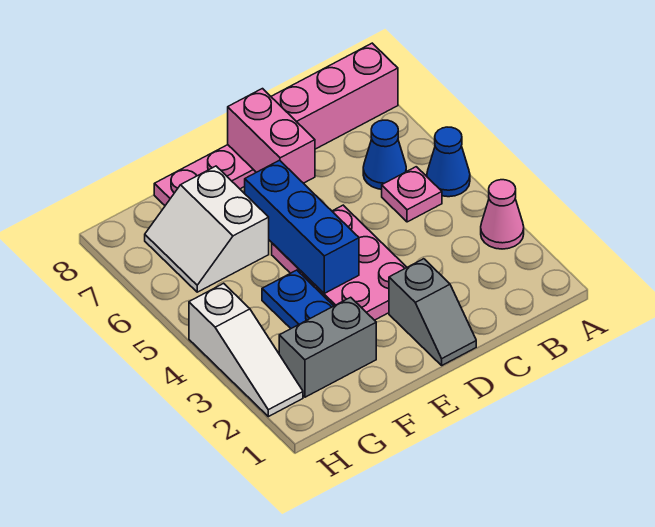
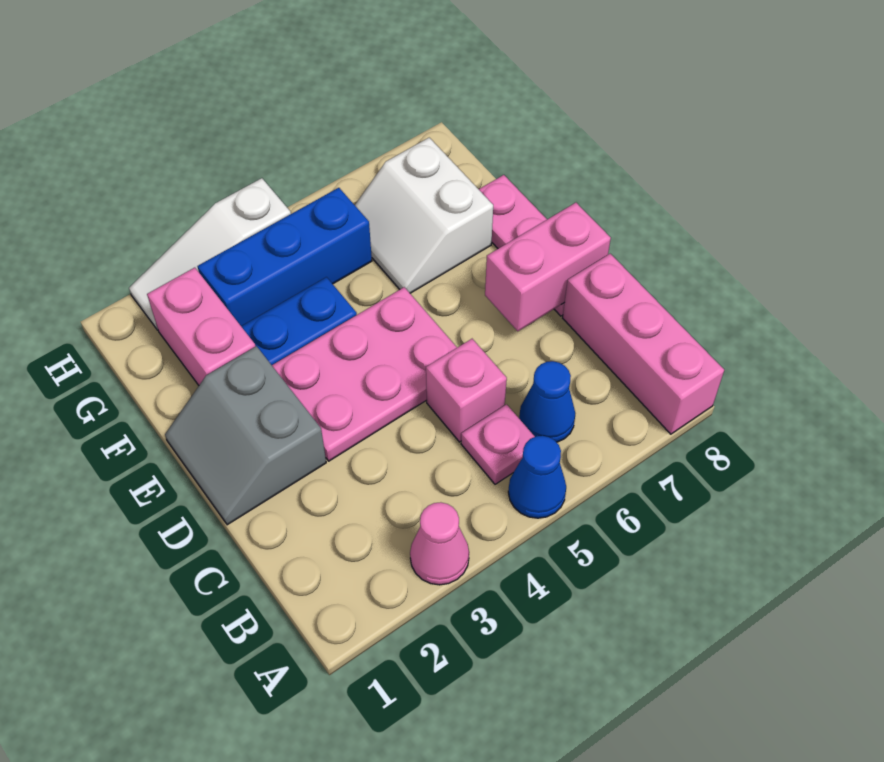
none -> pink 1x1 brick [426,339,507,442]
grey 1x2 slope [389,259,476,365] -> grey 2x2 slope [165,346,326,525]
blue 1x3 brick [245,160,359,293] -> blue 1x3 brick moved to [198,188,372,326]
grey 1x2 brick [279,297,376,397] -> pink 1x2 brick [147,268,255,385]
white 2x2 slope [145,166,269,292] -> white 2x2 slope turned to [355,138,493,293]

